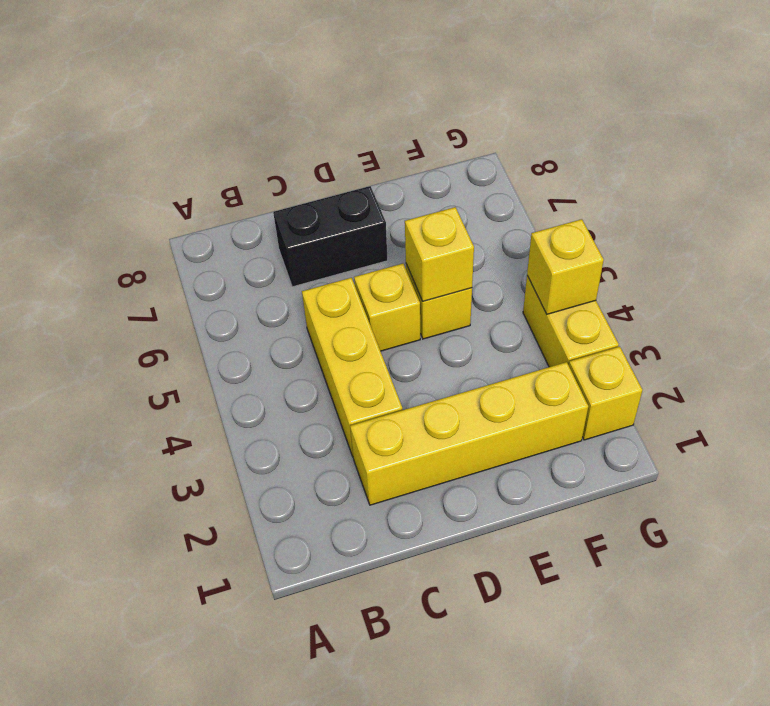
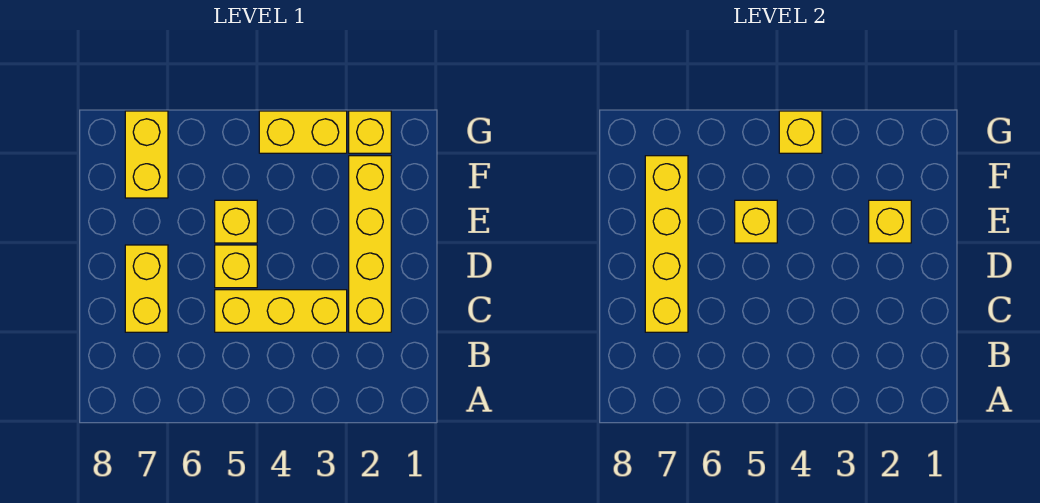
black 1x2 brick [273,186,388,287] -> yellow 1x2 brick [125,245,168,332]
none -> yellow 1x4 brick [645,156,688,332]
none -> yellow 1x1 brick [869,200,911,243]
none -> yellow 1x2 brick [125,111,168,198]

